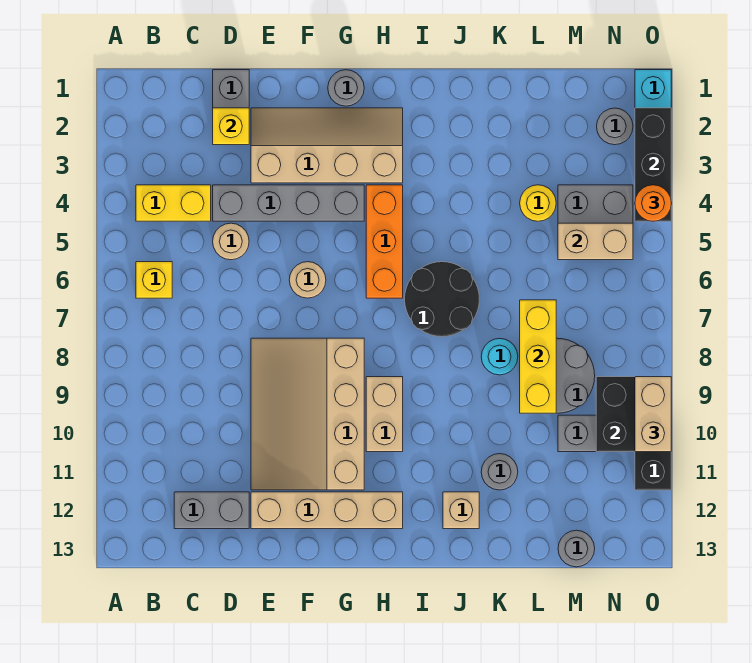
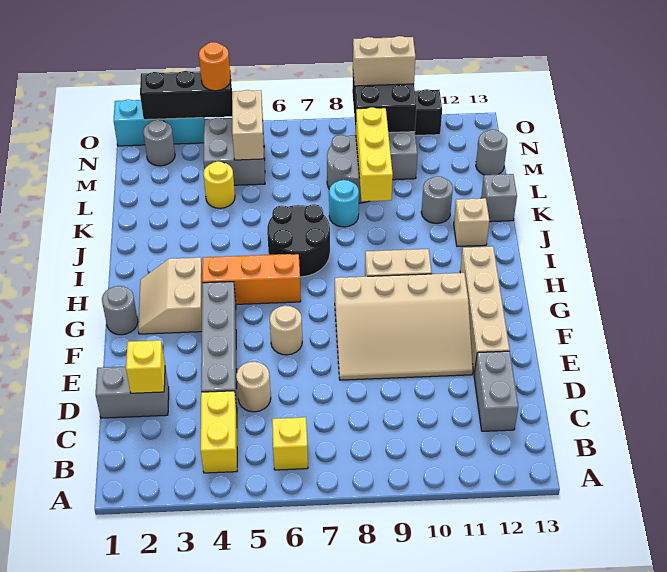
tan 2x4 slope [251,108,403,183] -> tan 2x2 slope [138,257,202,334]
none -> grey 1x1 brick [481,174,517,222]
yellow 1x3 brick [520,300,556,413] -> yellow 1x3 brick turned to [356,107,393,201]

